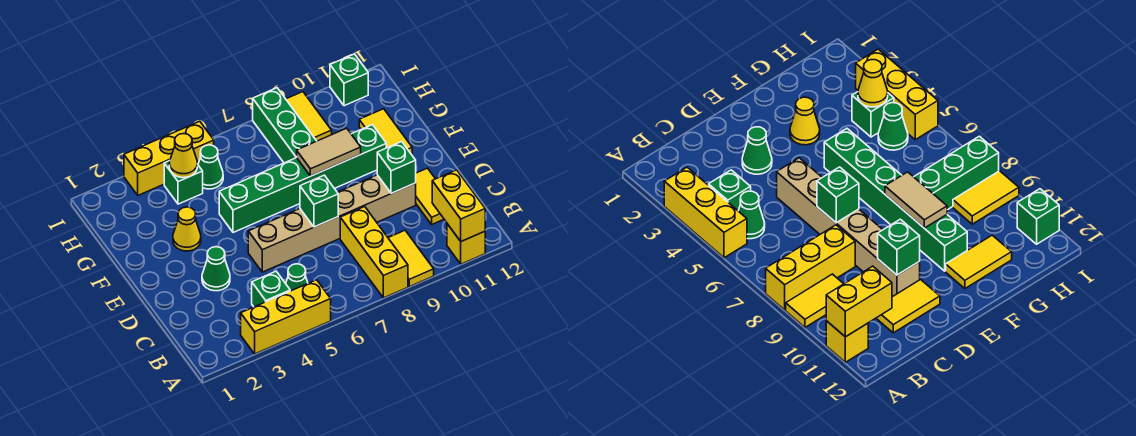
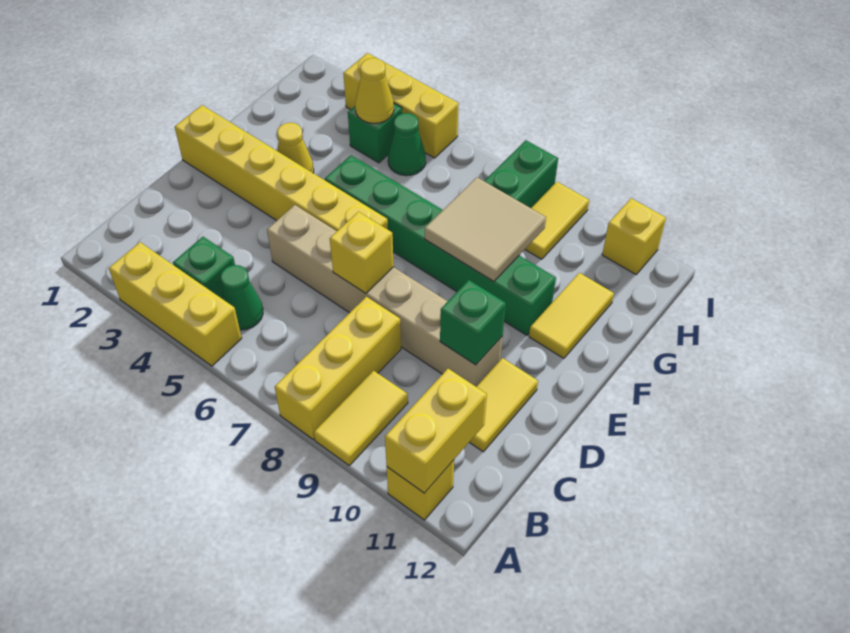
green 1x1 cone [202,247,230,291] -> none
green 1x1 brick [300,175,338,227] -> yellow 1x1 brick [330,212,394,293]
none -> yellow 1x6 brick [175,105,388,231]
tan 1x2 tile [297,128,361,176] -> tan 2x2 tile [425,178,546,282]
green 1x1 brick [330,54,368,106] -> yellow 1x1 brick [602,198,666,274]

